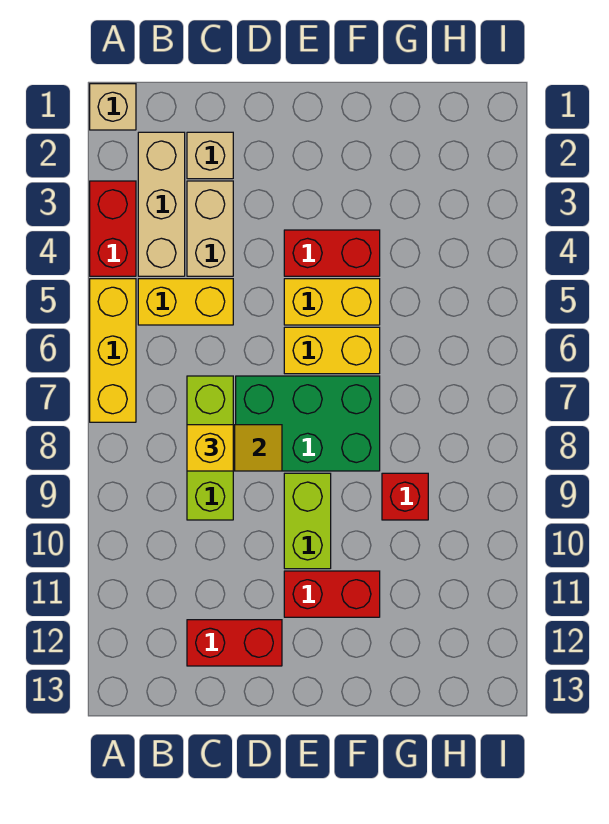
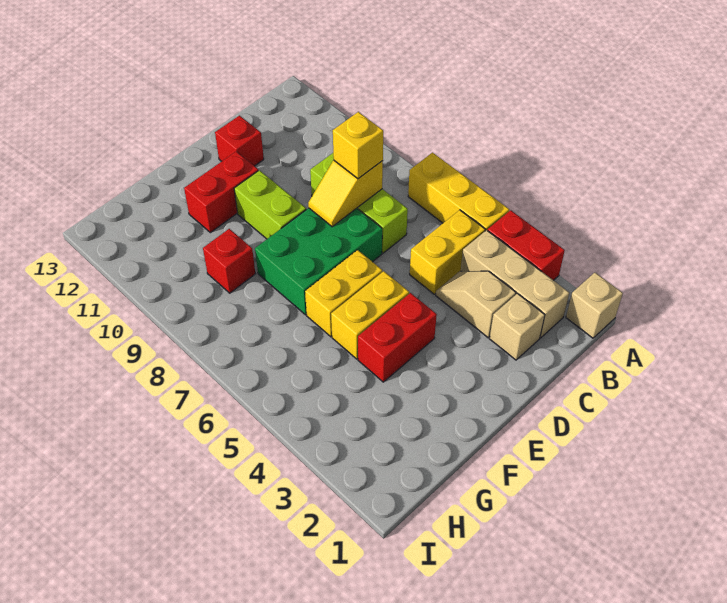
tan 1x2 brick [187,181,233,276] -> tan 1x2 slope [436,271,516,338]
red 1x2 brick [187,620,282,666] -> red 1x1 brick [215,116,264,166]

